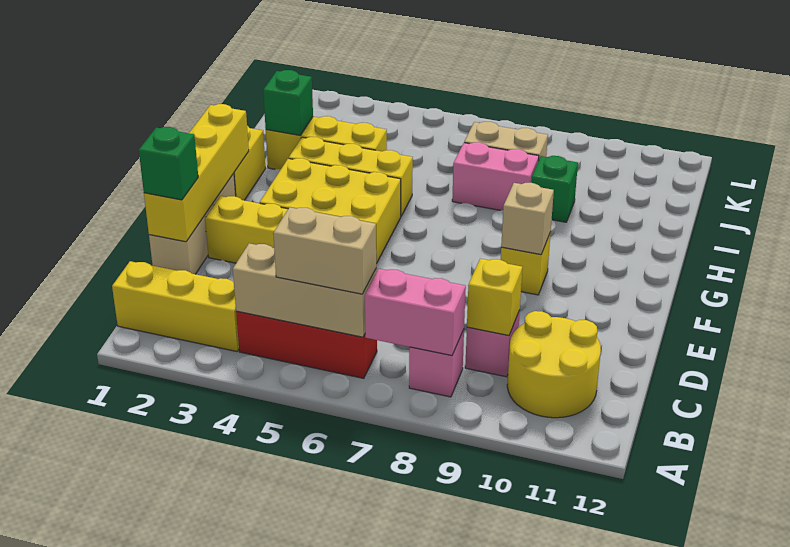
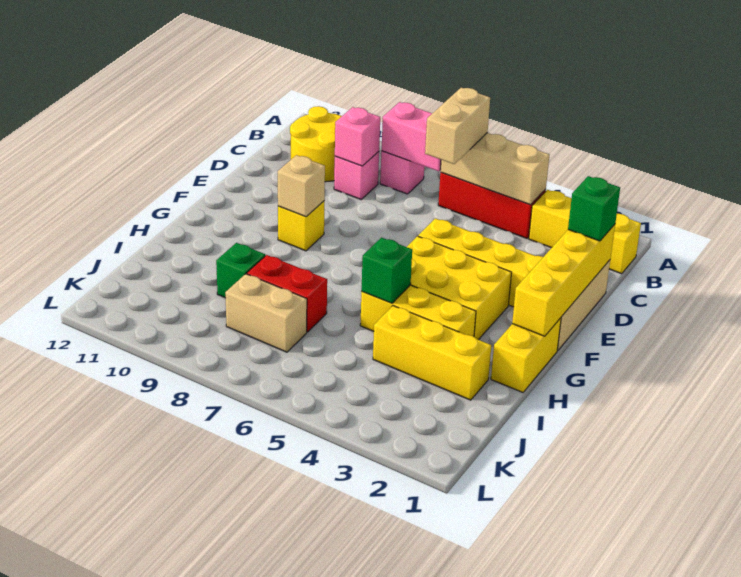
tan 1x2 brick [273,207,376,294] -> tan 1x2 brick turned to [425,88,490,164]
yellow 1x1 brick [467,259,522,335] -> pink 1x1 brick [335,107,380,166]
green 1x1 brick [263,70,313,135] -> green 1x1 brick moved to [361,238,412,303]
pink 1x2 brick [452,142,539,210] -> red 1x2 brick [247,255,327,332]

